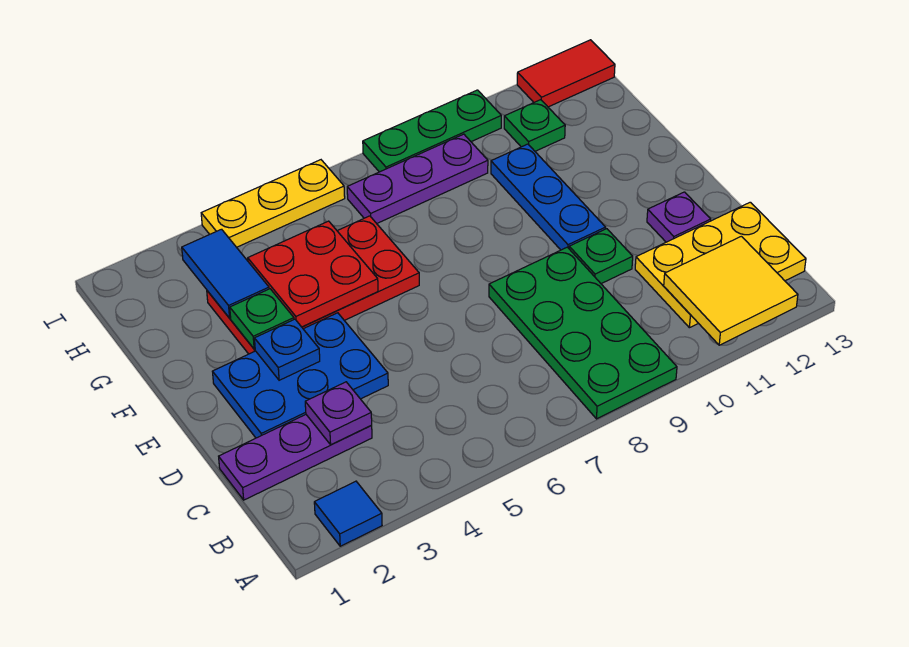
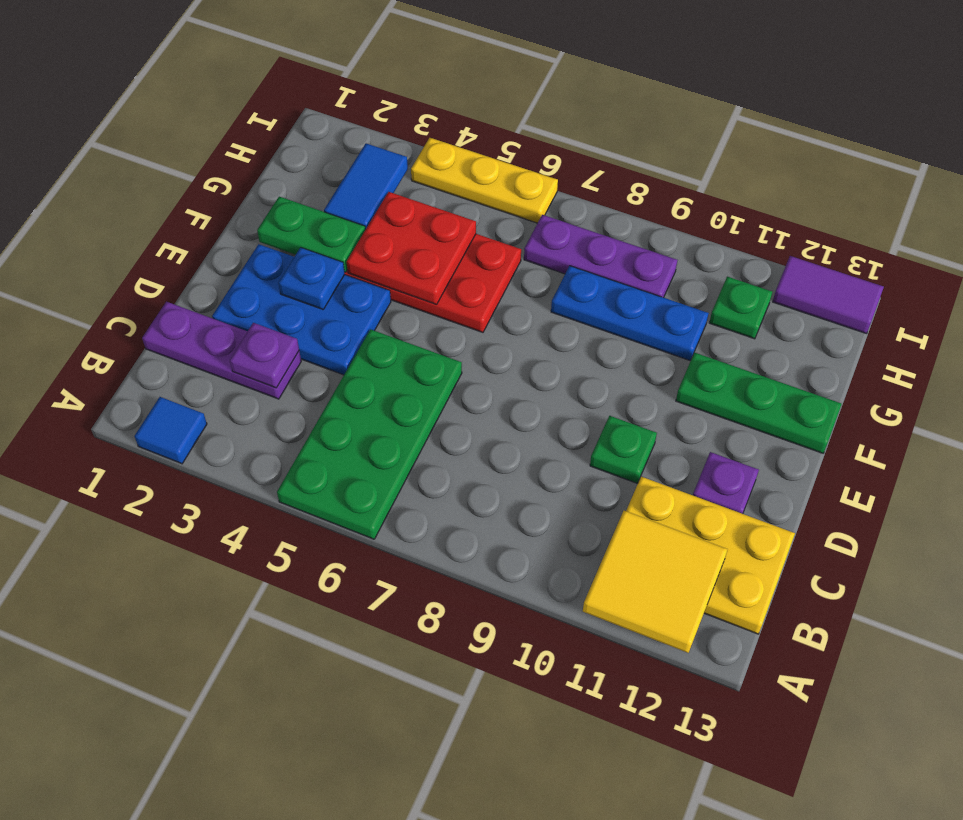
green 2x4 plate [489,247,677,419] -> green 2x4 plate moved to [277,329,462,539]
blue 1x3 plate [491,144,606,250] -> blue 1x3 plate turned to [551,266,709,361]
green 1x1 plate [230,289,294,349] -> green 1x2 plate [257,197,366,272]
green 1x3 plate [363,90,501,172] -> green 1x3 plate moved to [676,353,842,453]
red 1x2 tile [517,40,615,107] -> purple 1x2 tile [773,256,884,334]

